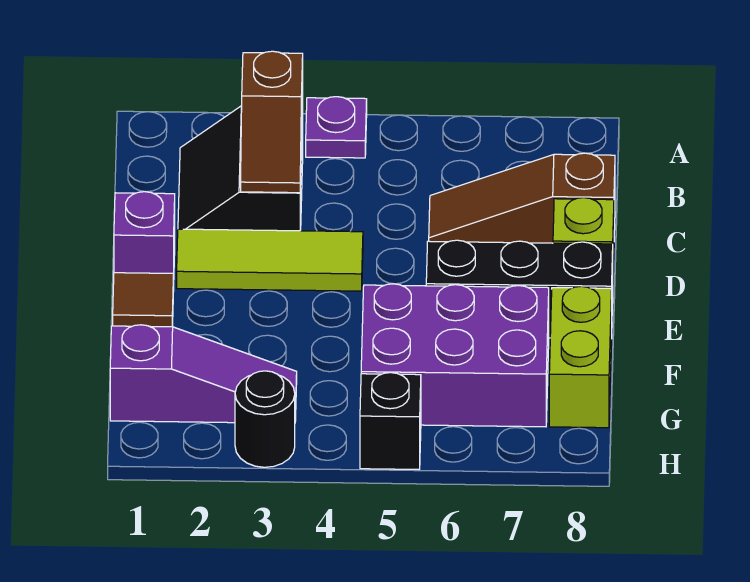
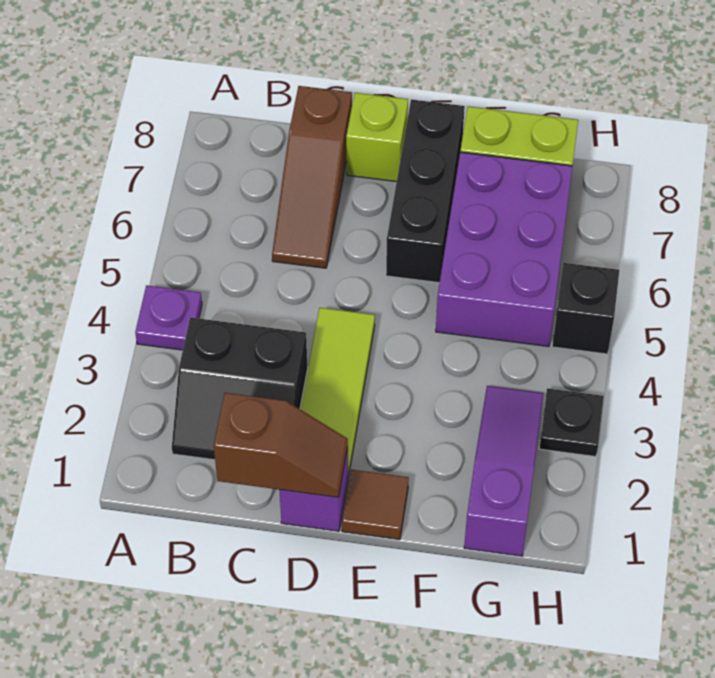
brown 1x2 slope [241,51,303,193] -> brown 1x2 slope moved to [214,393,348,497]
black 1x1 round brick [235,371,295,467] -> black 1x1 plate [539,388,604,457]

